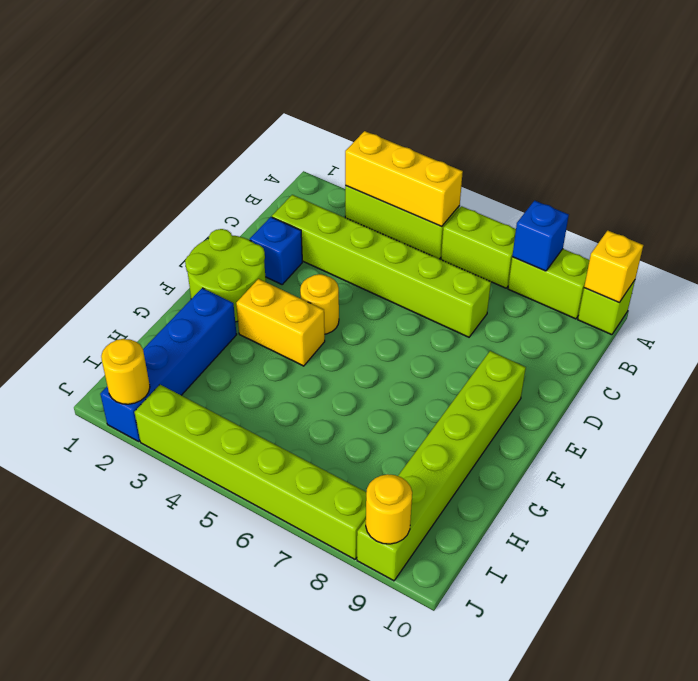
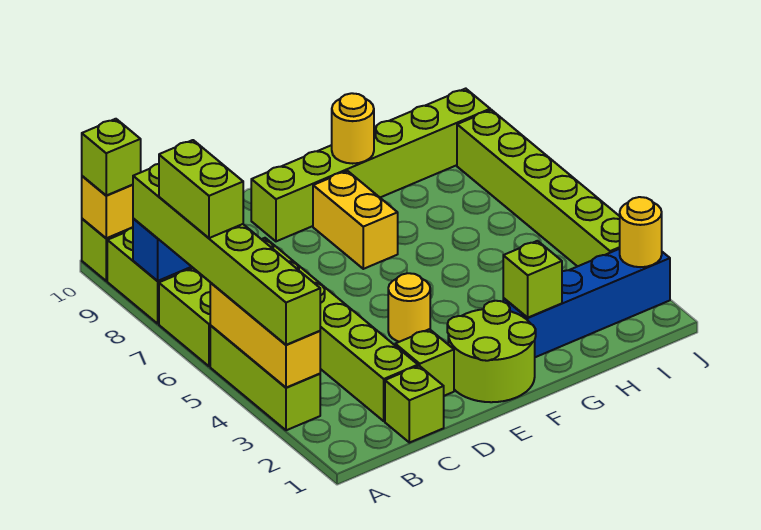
none -> lime 1x6 brick [133,164,320,345]
none -> lime 1x2 brick [159,140,243,238]
none -> lime 1x1 brick [82,119,141,195]
none -> lime 1x1 brick [385,366,444,443]
blue 1x1 brick [250,217,302,284] -> lime 1x1 brick [395,329,454,396]
yellow 1x2 brick [236,279,325,366] -> yellow 1x2 brick moved to [313,171,398,269]
none -> lime 1x1 brick [503,241,562,318]
yellow 1x1 round brick [366,474,412,544] -> yellow 1x1 round brick moved to [332,93,374,164]

